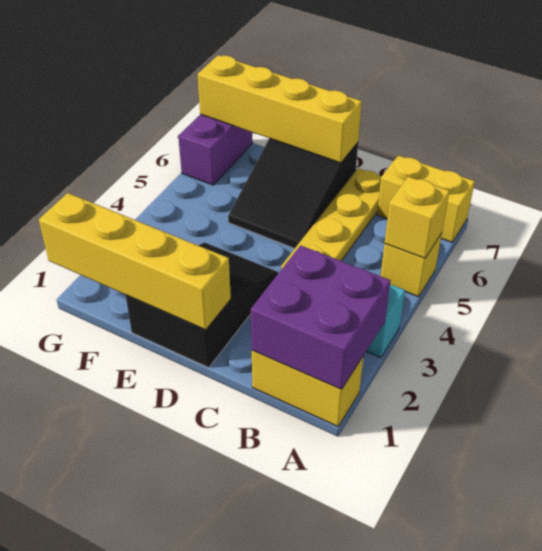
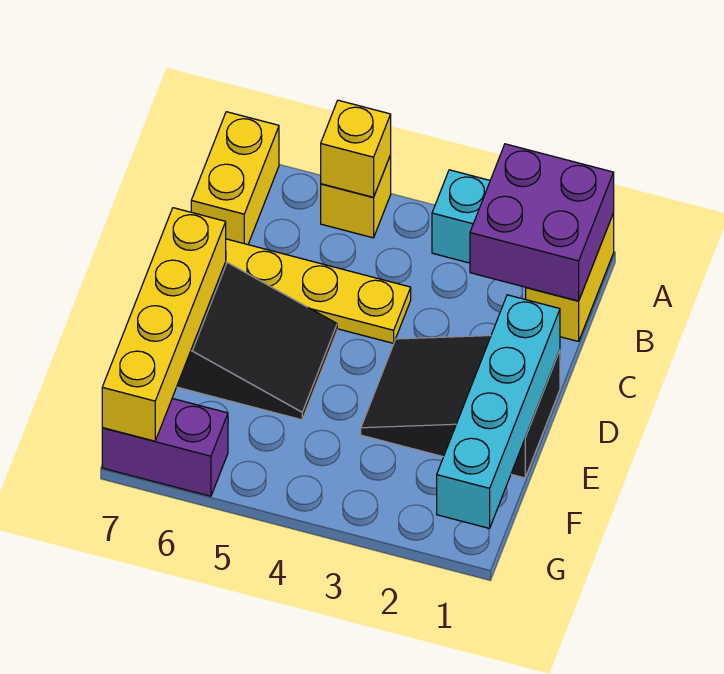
yellow 1x4 brick [39,193,231,330] -> cyan 1x4 brick [437,295,560,528]

